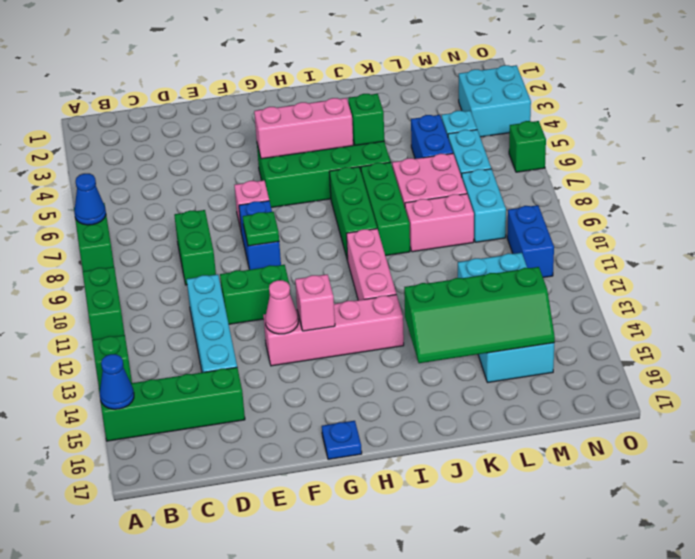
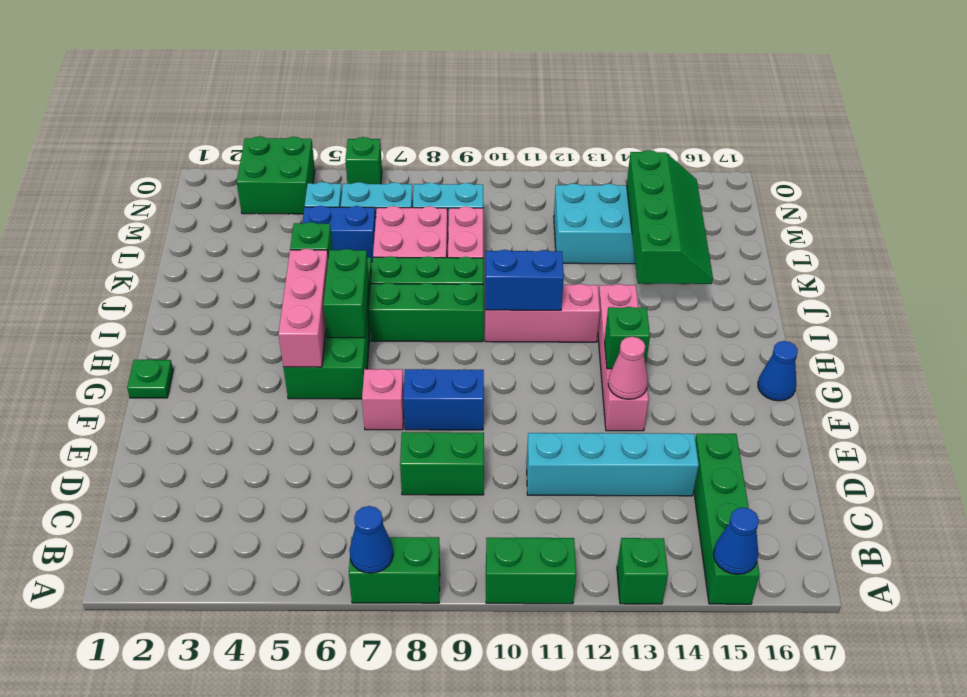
green 1x2 brick [220,265,290,324] -> green 1x2 brick moved to [323,249,369,338]
green 1x1 plate [243,212,279,246] -> green 1x1 plate moved to [127,359,173,398]
pink 1x1 brick [295,274,335,331] -> green 1x1 brick [605,307,650,369]
blue 1x1 plate [322,421,362,459] -> blue 1x1 cone [758,341,798,401]
cyan 2x2 brick [459,65,531,137] -> green 2x2 brick [237,136,315,214]
blue 1x2 brick [507,205,554,278] -> blue 1x2 brick moved to [485,250,564,310]

